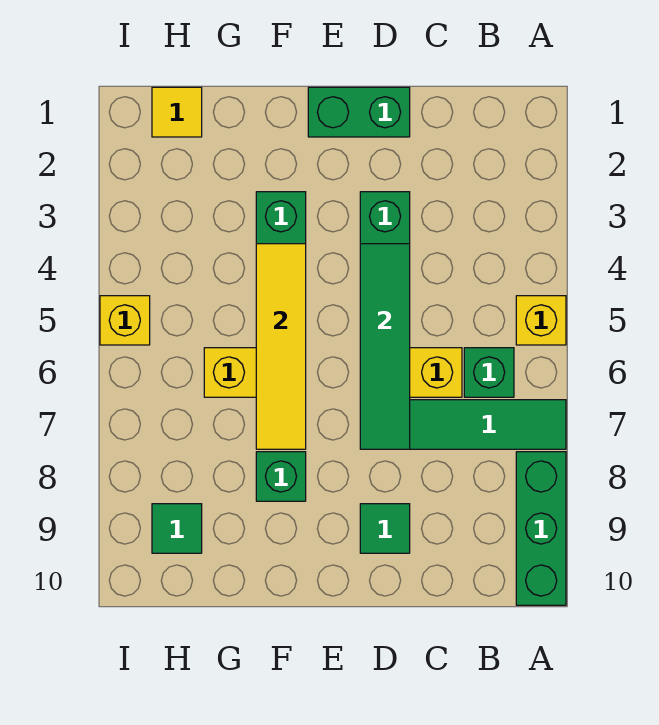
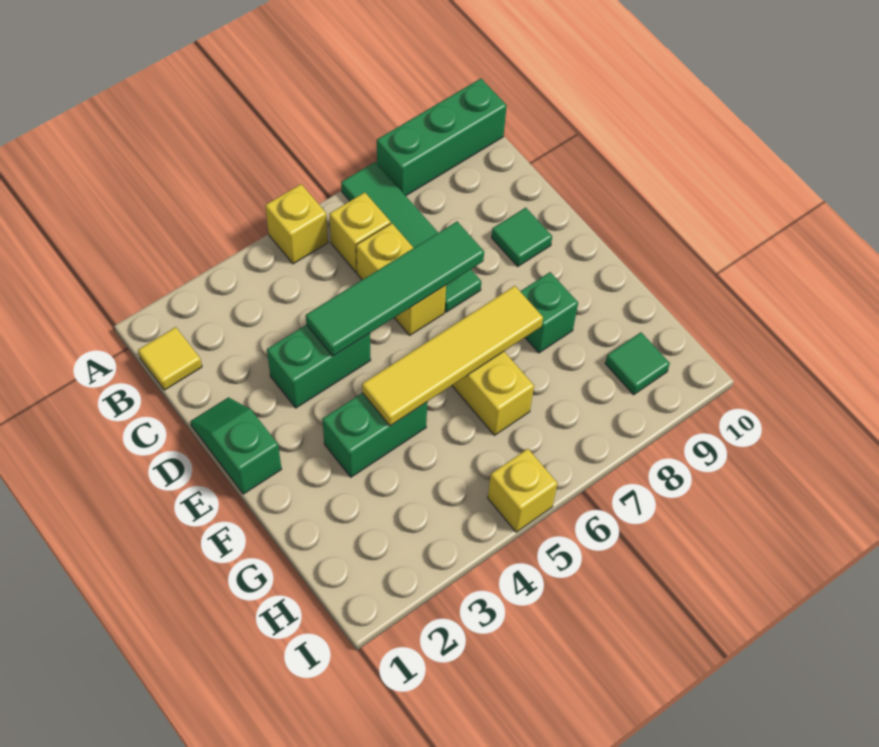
green 1x1 brick [464,348,514,397] -> yellow 1x1 brick [329,192,391,272]
green 1x2 brick [308,87,410,137] -> green 1x2 slope [190,397,281,494]
yellow 1x1 tile [152,87,202,137] -> yellow 1x1 tile moved to [138,327,202,390]

